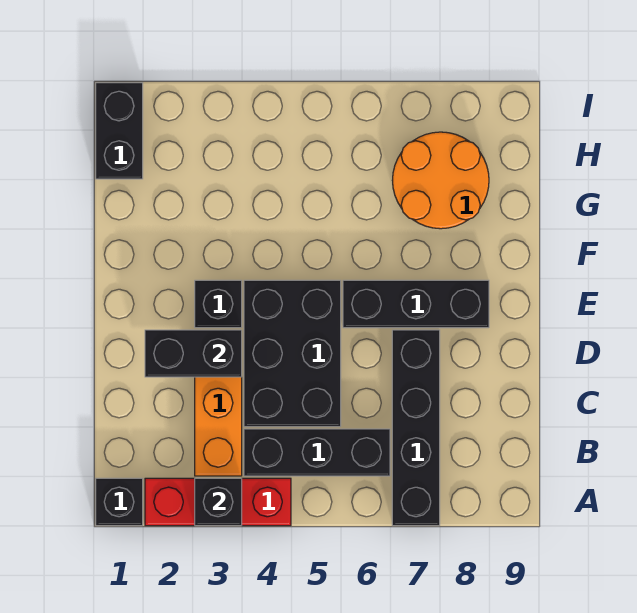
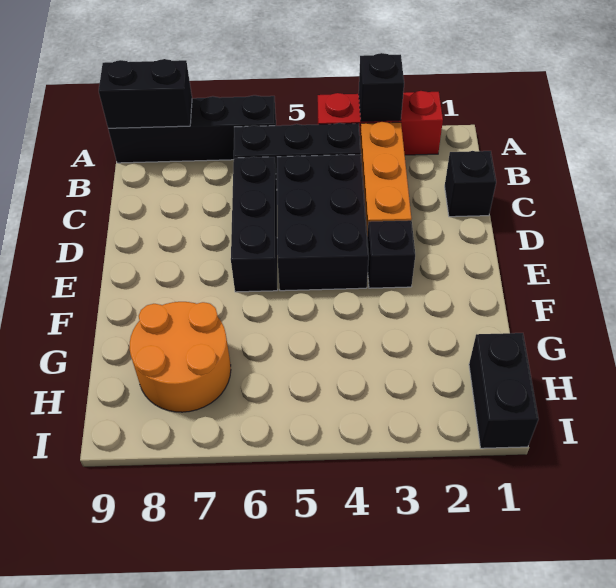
black 1x1 brick [96,478,143,526] -> black 1x1 brick moved to [445,151,496,217]
black 1x4 brick [392,330,440,526] -> black 1x4 brick turned to [108,95,276,163]
black 1x2 brick [145,330,242,377] -> black 1x2 brick moved to [99,59,192,129]
black 1x3 brick [343,280,489,328] -> black 1x3 brick turned to [231,157,277,292]

